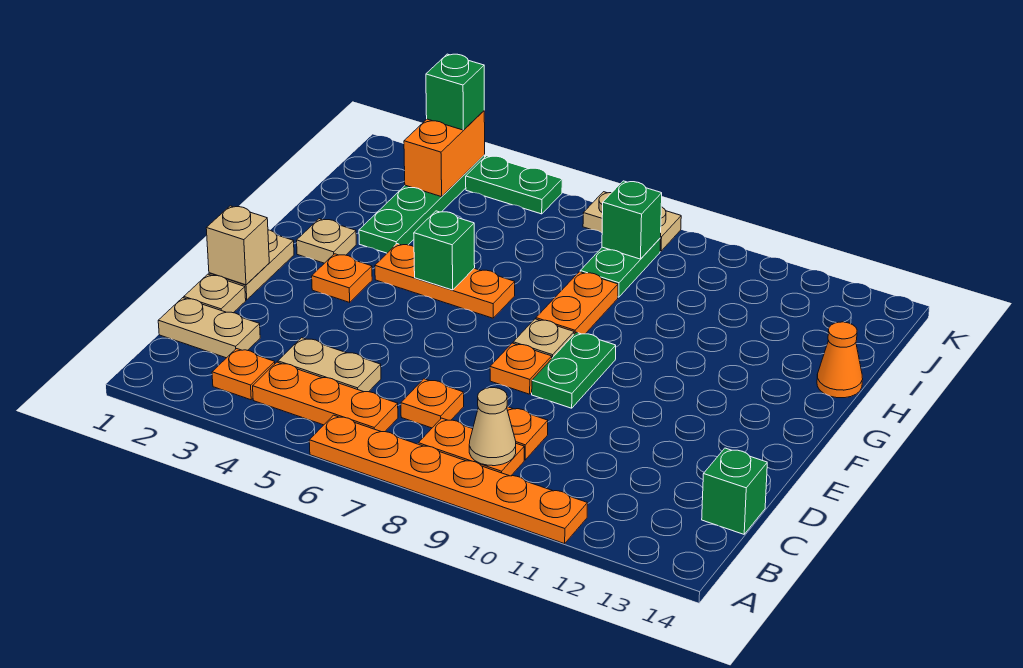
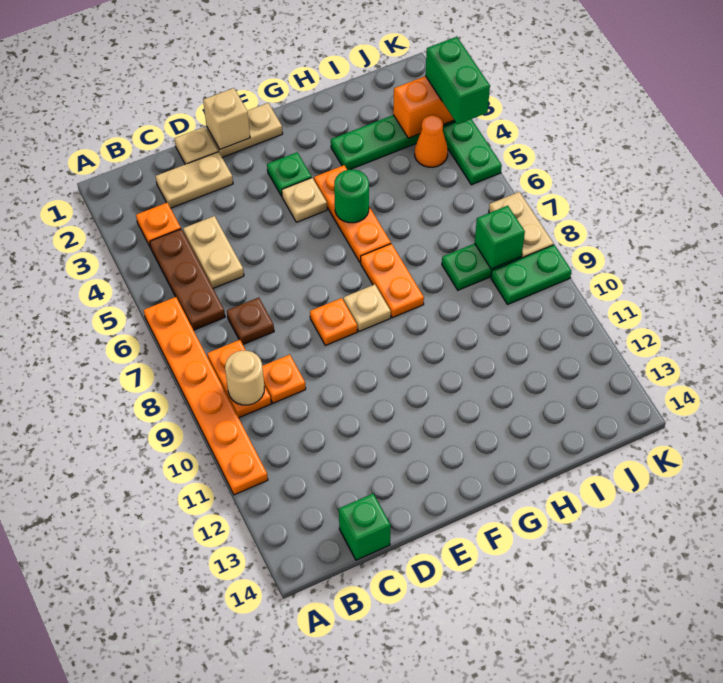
orange 1x3 plate [253,362,398,432] -> brown 1x3 plate [150,229,225,330]
tan 1x1 cone [469,388,516,466] -> tan 1x1 round brick [225,350,264,405]
tan 1x2 plate [158,298,260,358] -> tan 1x2 plate turned to [155,152,233,208]
orange 1x1 plate [401,379,464,428] -> brown 1x1 plate [227,297,274,344]
green 1x2 plate [532,332,616,408] -> green 1x2 plate moved to [491,245,571,304]
orange 1x1 plate [312,254,372,302] -> green 1x1 plate [267,152,312,196]
tan 1x1 plate [297,219,356,263] -> tan 1x1 plate moved to [282,178,327,222]
green 1x1 brick [414,211,475,290] -> green 1x1 round brick [334,170,369,223]
orange 1x2 plate [536,272,618,334] -> orange 1x2 plate turned to [361,244,424,318]
orange 1x1 cone [817,322,863,398] -> orange 1x1 cone moved to [415,115,448,167]
green 1x1 brick [426,54,484,130] -> green 1x2 brick [425,37,490,124]

